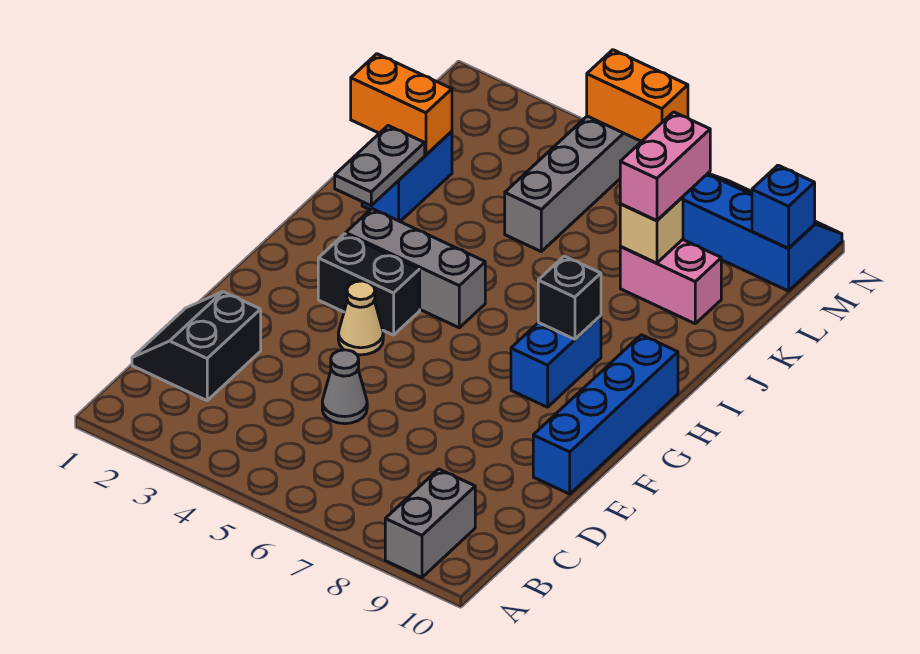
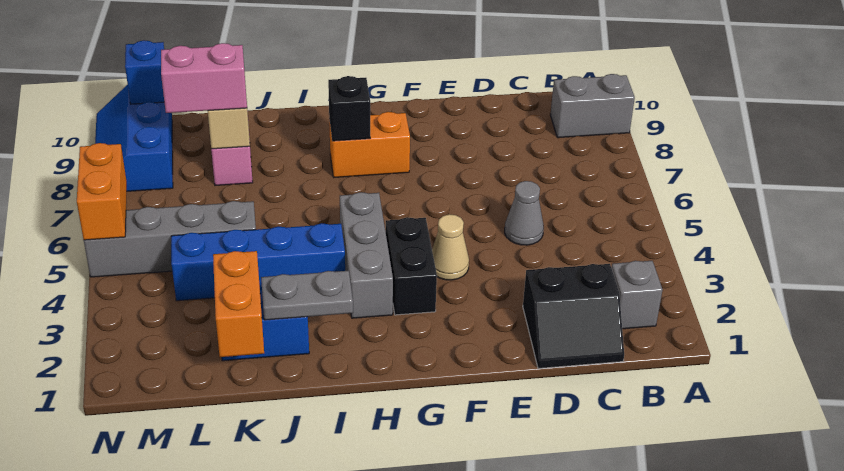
none -> grey 1x1 brick [611,261,662,329]
blue 1x4 brick [533,335,678,494] -> blue 1x4 brick moved to [171,223,345,301]
blue 1x2 brick [511,316,601,407] -> orange 1x2 brick [329,112,410,177]

